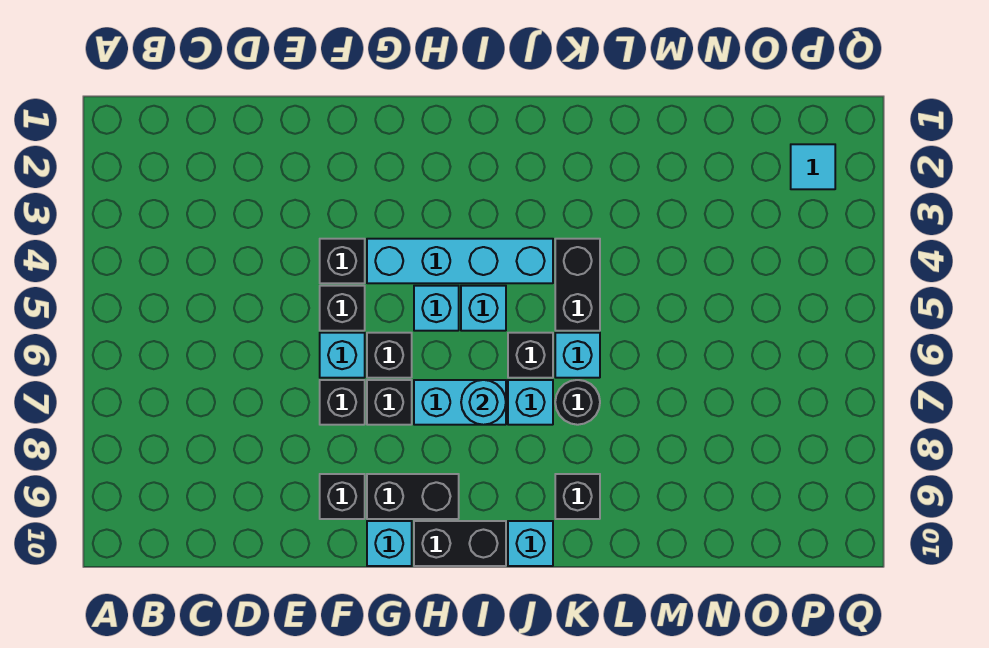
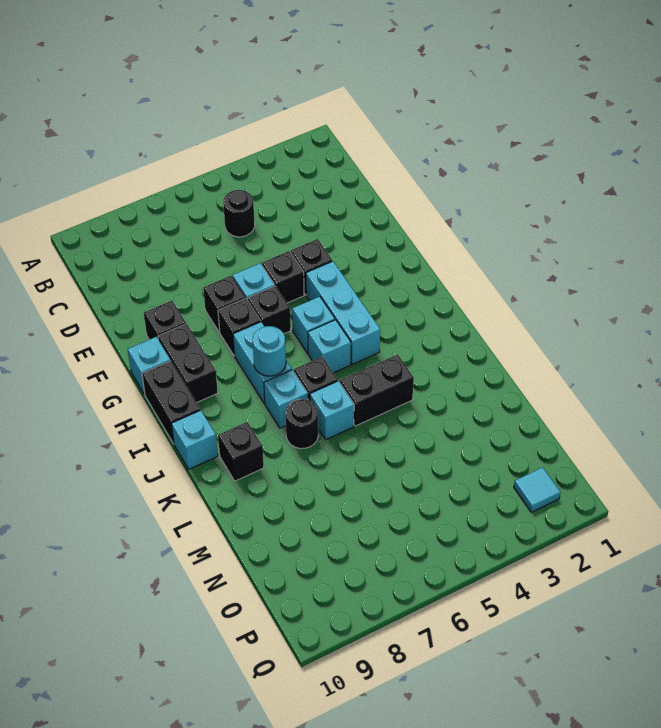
none -> black 1x1 round brick [223,190,255,237]
cyan 1x4 brick [367,239,553,283] -> cyan 1x3 brick [306,261,380,364]

